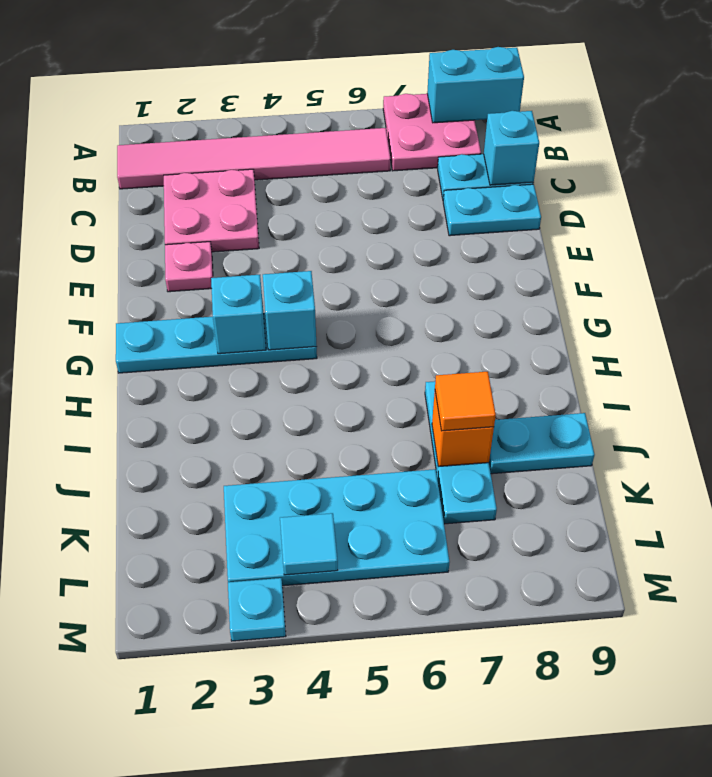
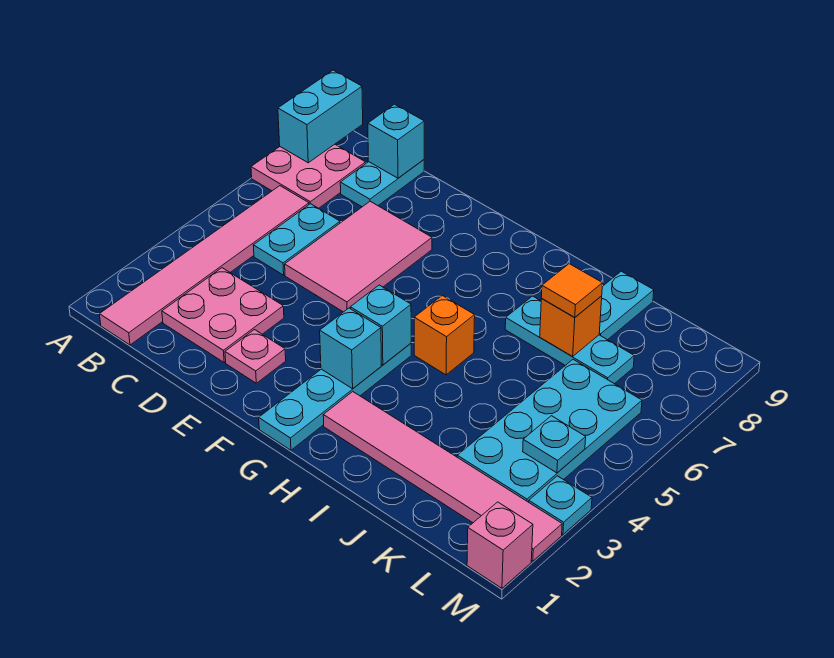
none -> pink 2x3 tile [285,201,432,312]
cyan 1x2 plate [443,184,541,236] -> cyan 1x2 plate moved to [253,204,340,275]
none -> pink 1x6 tile [323,392,562,561]
none -> orange 1x1 brick [414,295,475,375]
cyan 1x1 tile [280,513,338,575] -> cyan 1x1 plate [523,416,586,473]
none -> pink 1x1 brick [467,502,533,588]

